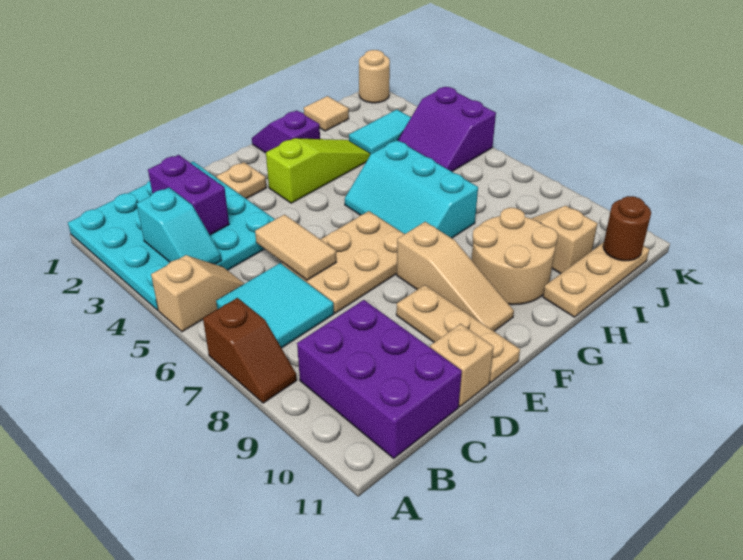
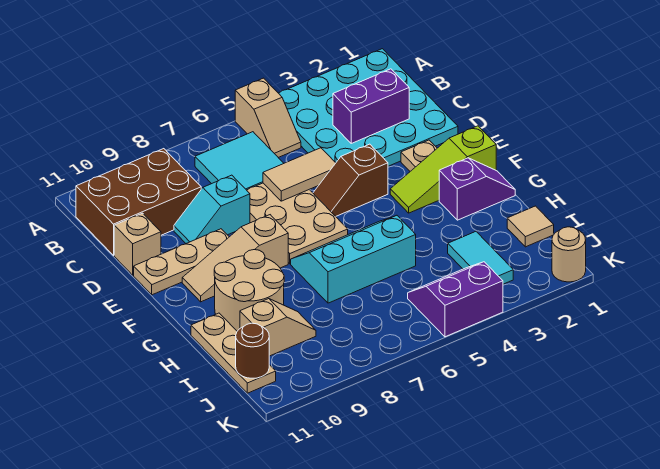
brown 1x2 slope [203,298,297,403] -> brown 1x2 slope moved to [313,144,388,216]
cyan 1x2 slope [137,188,221,264] -> cyan 1x2 slope moved to [174,175,250,243]
purple 2x3 brick [297,300,462,458] -> brown 2x3 brick [76,149,201,255]
lime 1x3 slope [266,138,370,203] -> lime 1x3 slope turned to [390,126,496,213]

